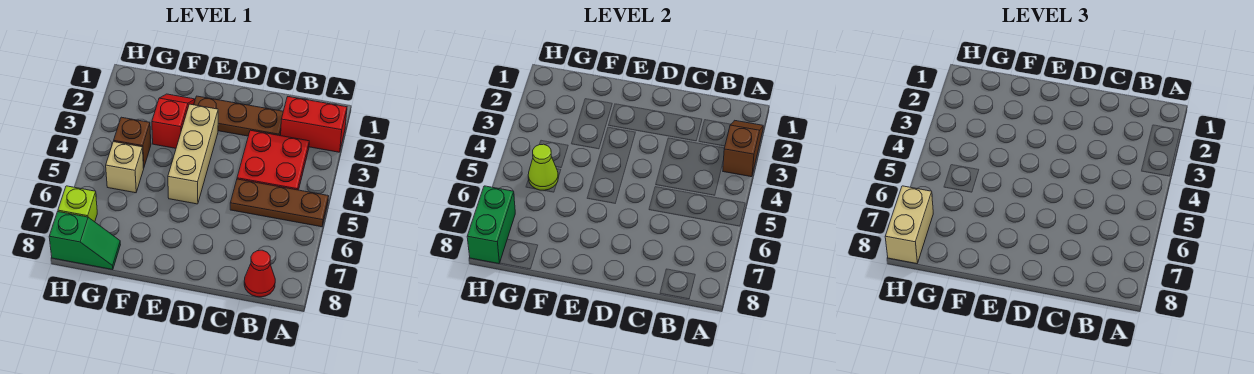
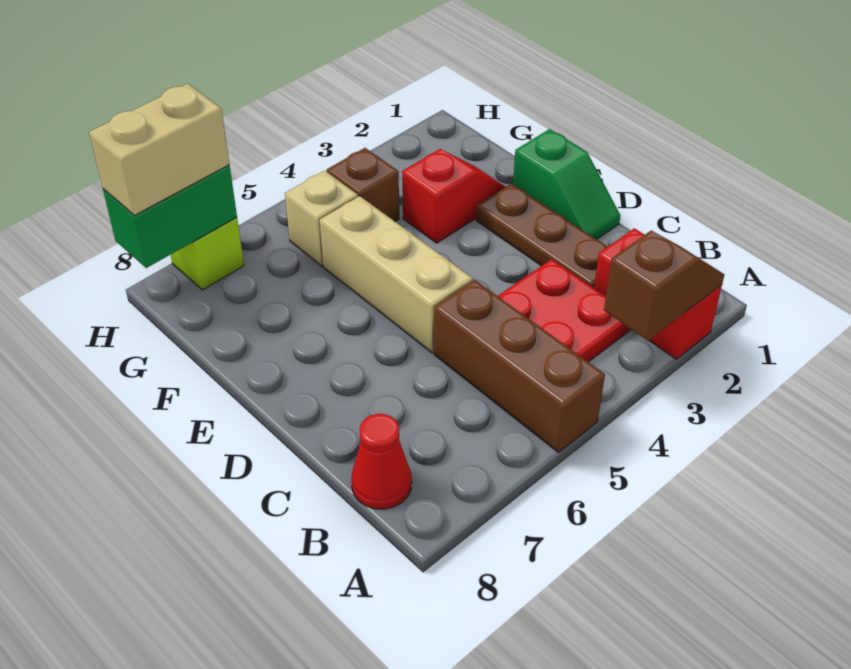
brown 1x3 plate [230,179,329,227] -> brown 1x3 brick [434,280,605,452]
tan 1x3 brick [168,104,218,204] -> tan 1x3 brick turned to [320,196,473,353]
lime 1x1 cone [528,144,558,190] -> none
green 1x2 slope [49,212,120,270] -> green 1x2 slope moved to [513,129,620,239]

